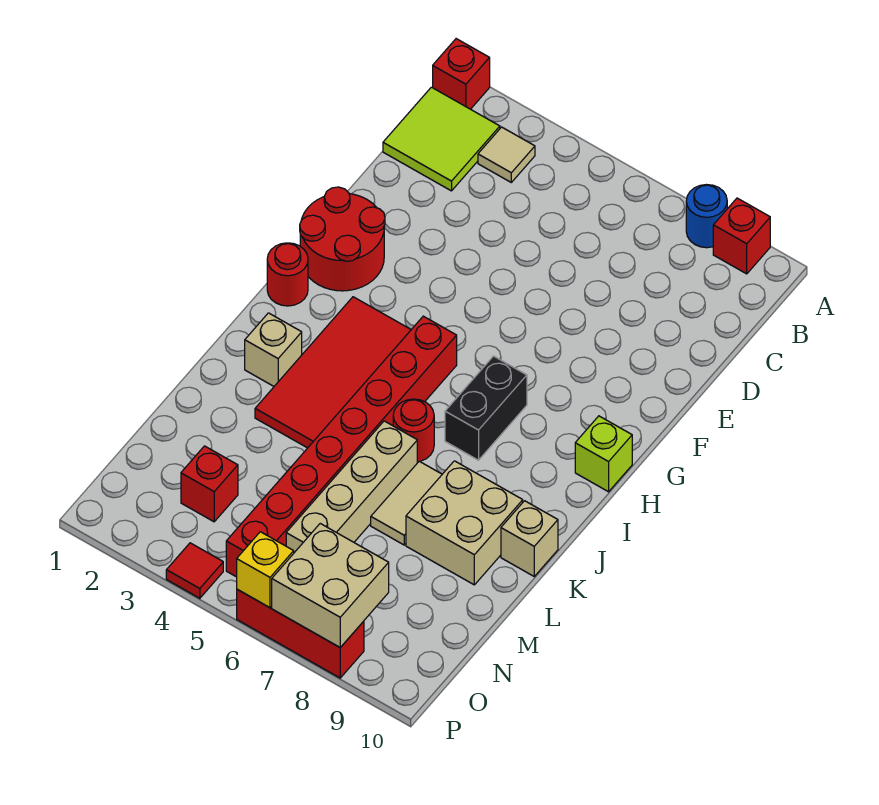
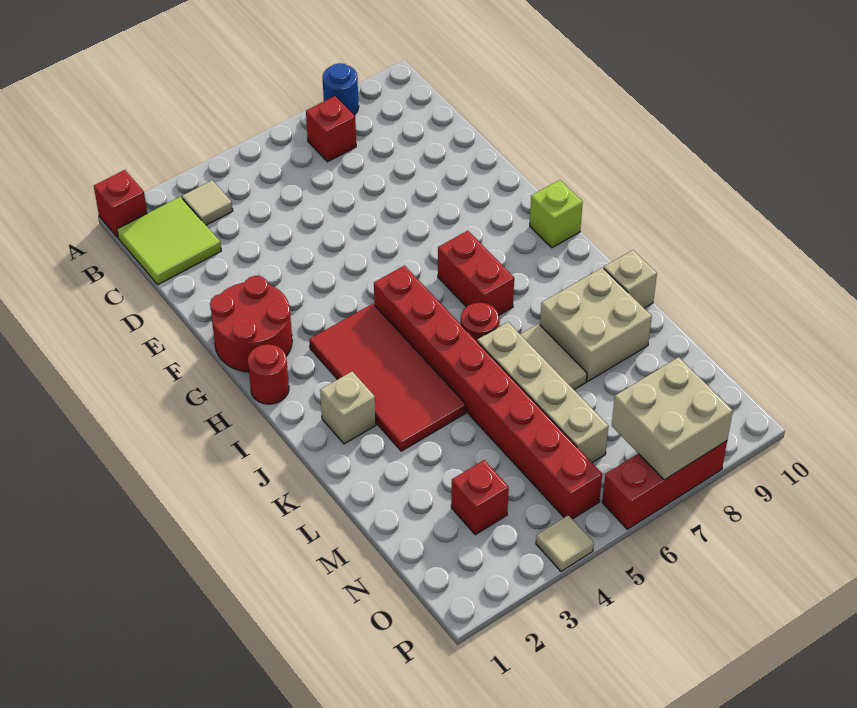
red 1x1 brick [713,198,770,274] -> red 1x1 brick moved to [306,96,356,162]
black 1x2 brick [445,356,527,460] -> red 1x2 brick [438,231,514,315]
red 1x1 tile [166,543,223,598] -> tan 1x1 tile [536,515,594,571]
yellow 1x1 brick [237,532,294,608] -> none

